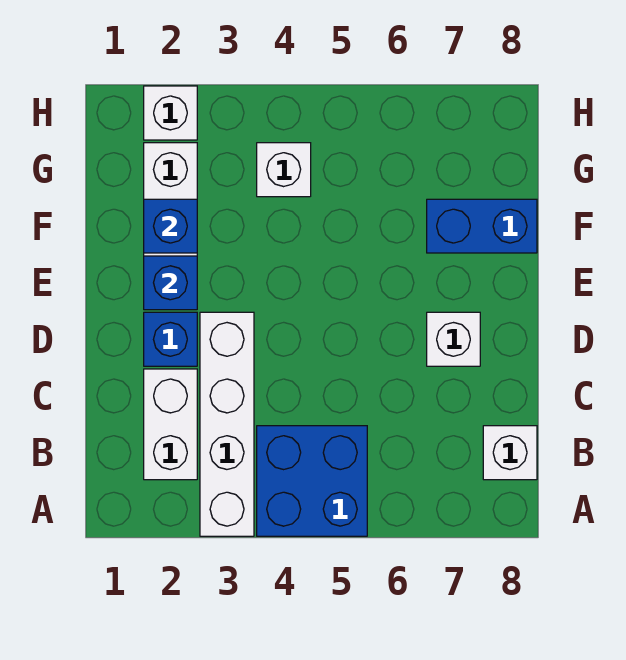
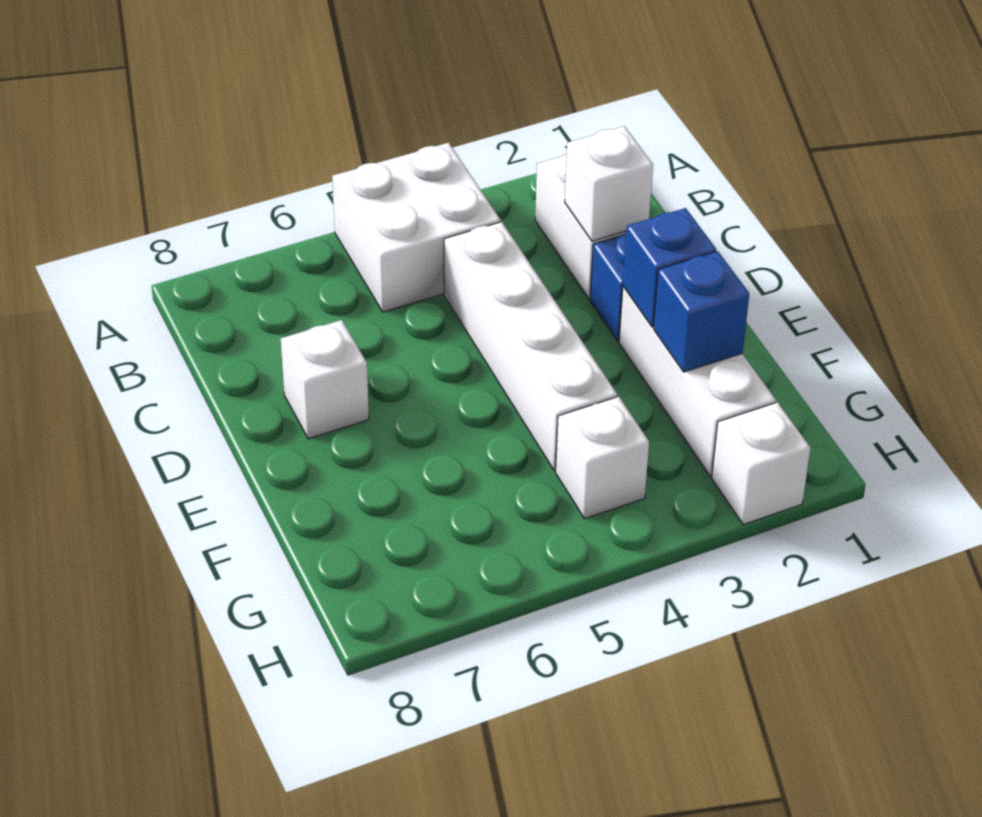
white 1x4 brick [200,312,254,536] -> white 1x4 brick moved to [444,222,617,471]
blue 2x2 brick [257,426,367,536] -> white 2x2 brick [332,143,501,312]
white 1x1 brick [483,426,537,480] -> white 1x1 brick moved to [565,126,653,241]
blue 1x2 brick [427,199,537,253] -> none

